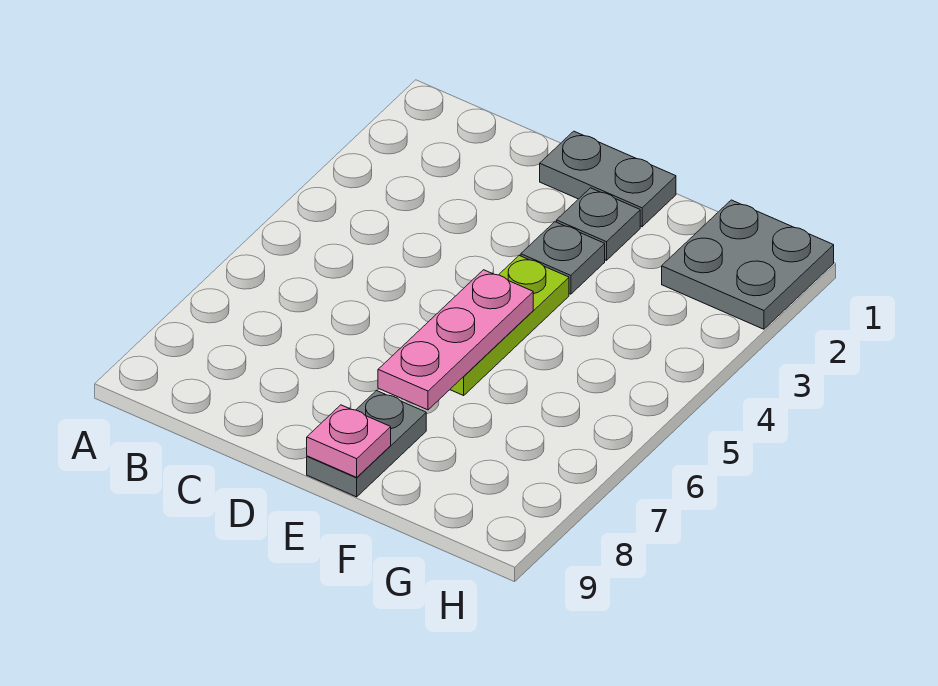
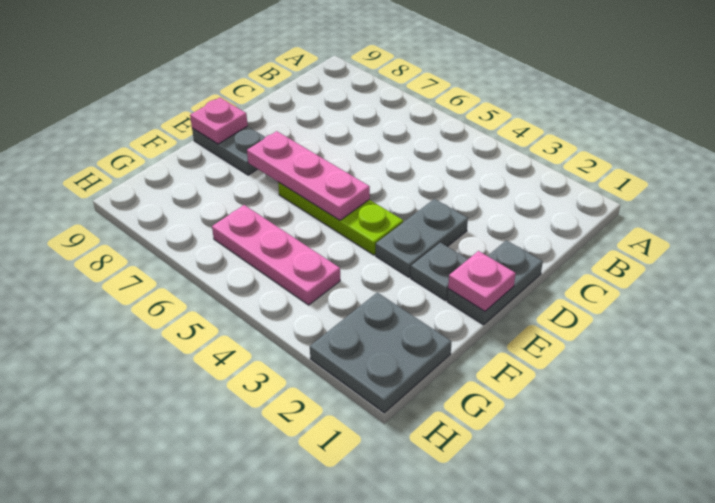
none -> pink 1x1 plate [448,251,516,311]
grey 1x1 plate [521,222,605,294] -> grey 1x2 plate [376,199,468,277]
none -> pink 1x3 plate [212,205,340,305]

